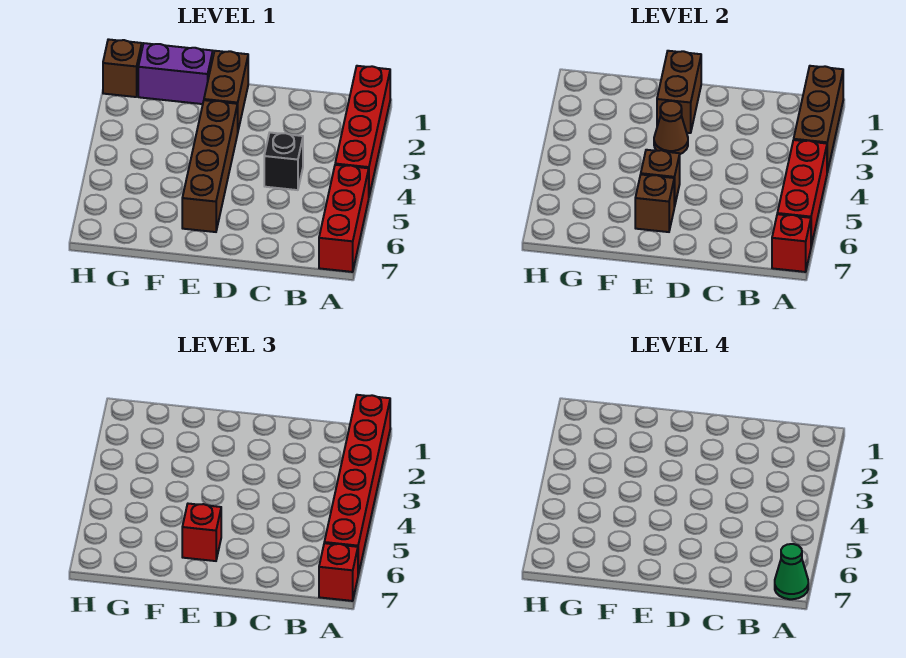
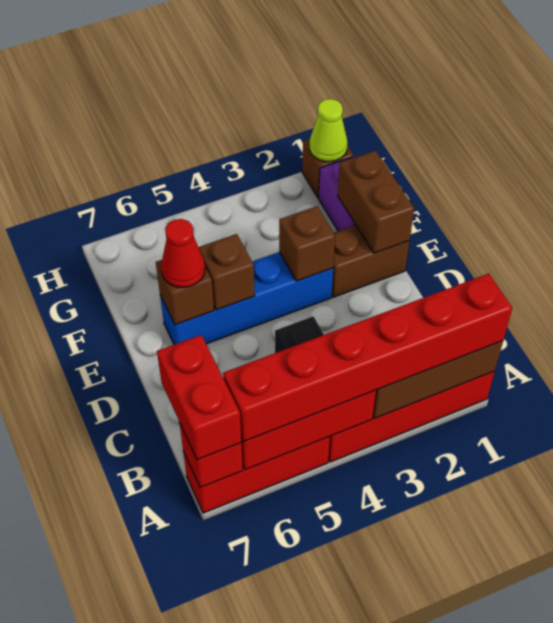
red 1x1 brick [319,543,358,601] -> red 1x2 brick [157,335,241,460]
green 1x1 cone [775,544,808,599] -> none
brown 1x2 brick [657,51,701,133] -> brown 1x2 brick turned to [338,150,414,253]
brown 1x4 brick [182,100,238,232] -> blue 1x4 brick [160,252,333,345]
brown 1x1 cone [654,101,688,154] -> brown 1x1 brick [279,206,335,281]
red 1x1 brick [182,504,221,561] -> red 1x1 cone [161,219,205,288]
none -> lime 1x1 cone [309,99,347,162]

